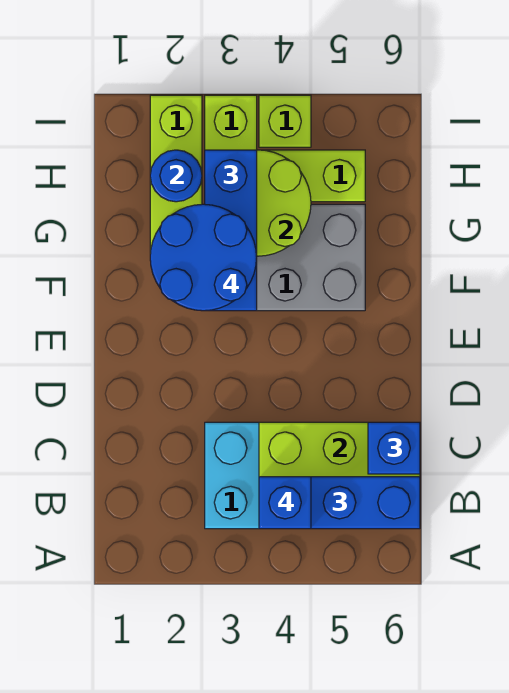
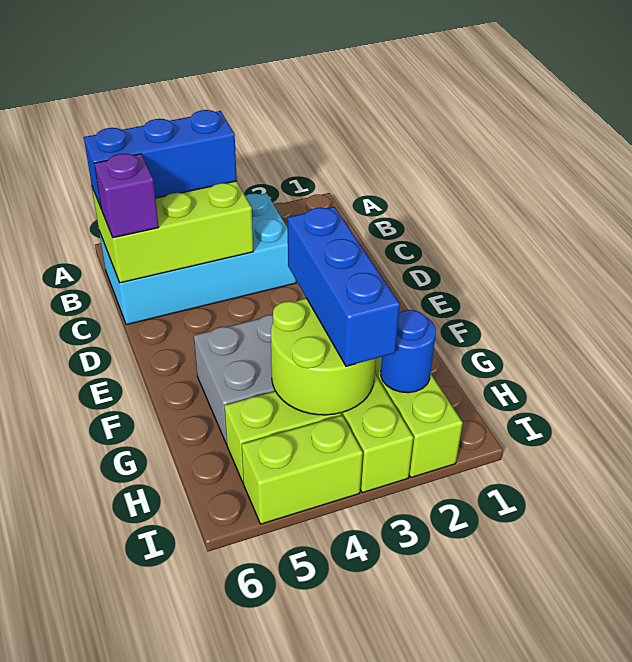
blue 1x1 brick [259,477,311,529] -> none
blue 1x1 brick [368,422,420,474] -> purple 1x1 brick [94,154,159,238]
blue 2x2 round brick [150,204,257,311] -> none
lime 1x1 brick [259,95,311,147] -> lime 1x2 brick [242,415,363,524]

